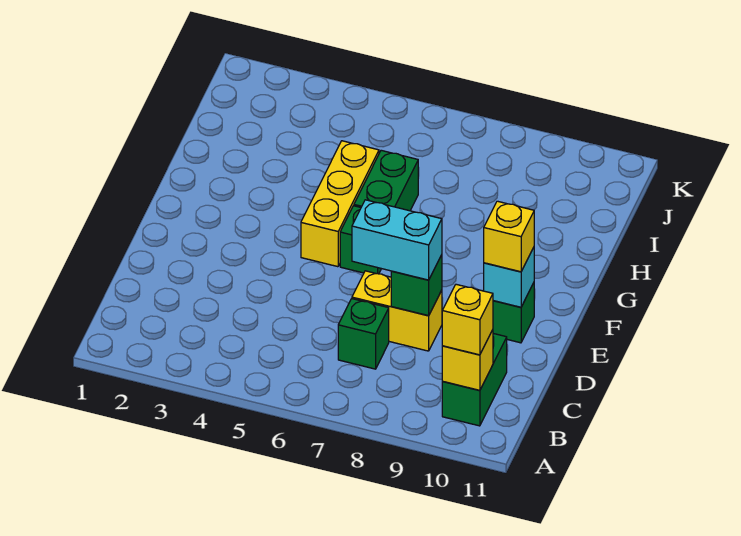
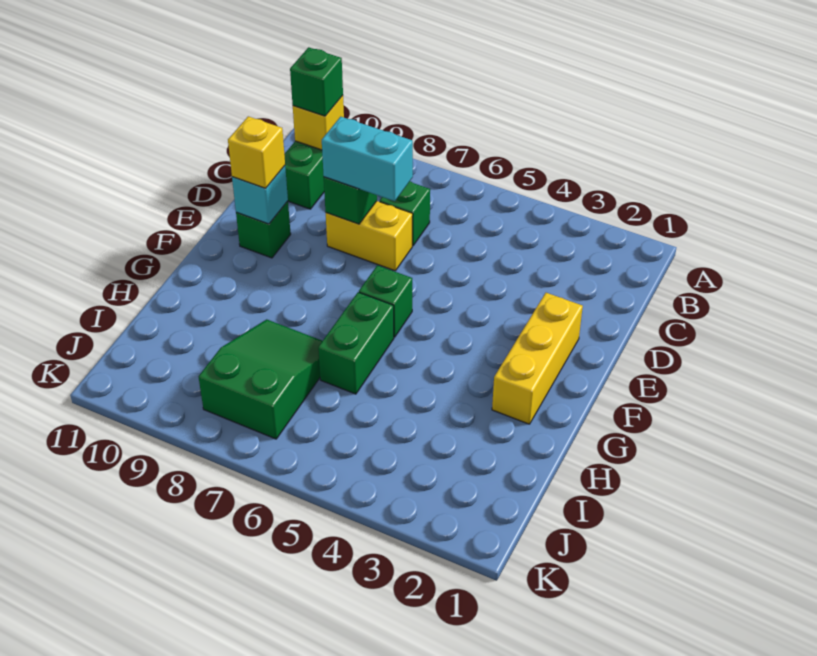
yellow 1x1 brick [442,284,493,355] -> green 1x1 brick [290,47,343,116]
yellow 1x3 brick [301,141,379,267] -> yellow 1x3 brick moved to [492,293,583,424]
none -> green 2x3 slope [199,319,322,439]

